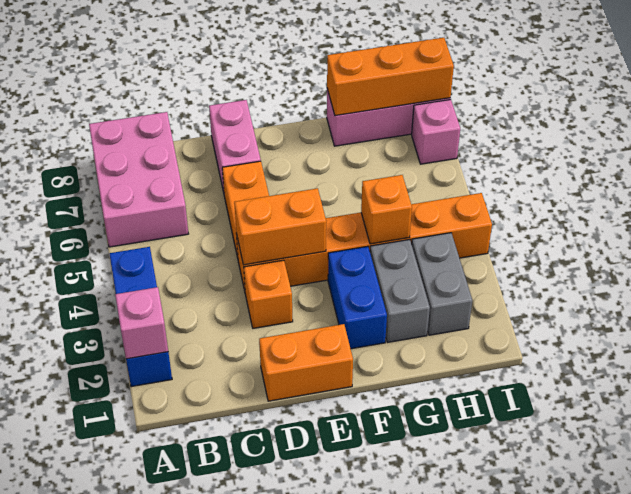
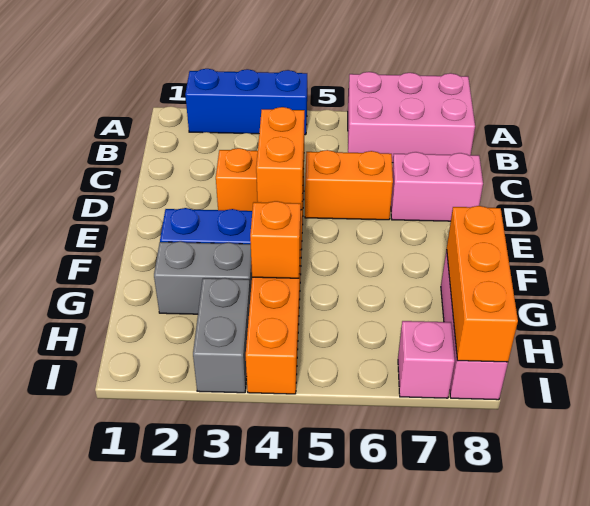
pink 1x1 brick [115,287,168,359] -> none
orange 1x2 brick [259,324,353,401] -> none
grey 1x2 brick [412,233,472,335] -> grey 1x2 brick turned to [193,278,250,393]

